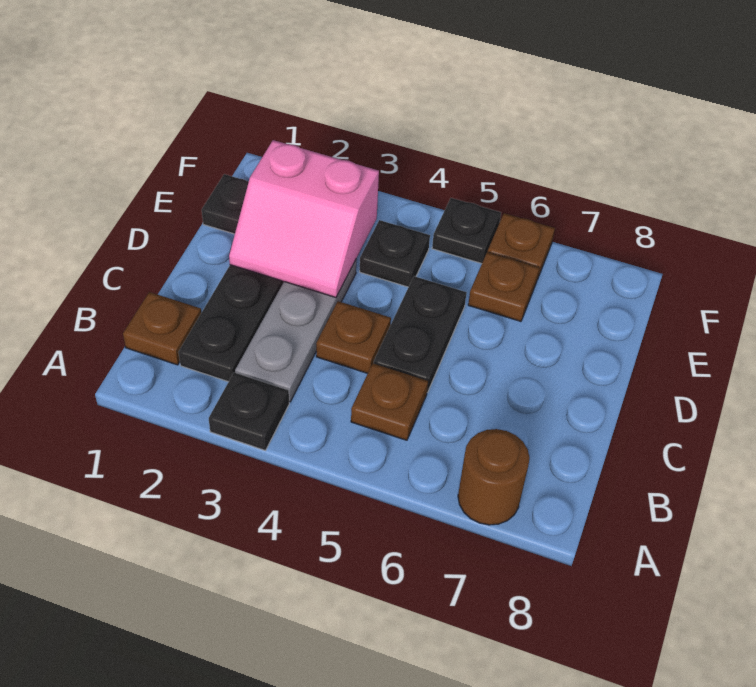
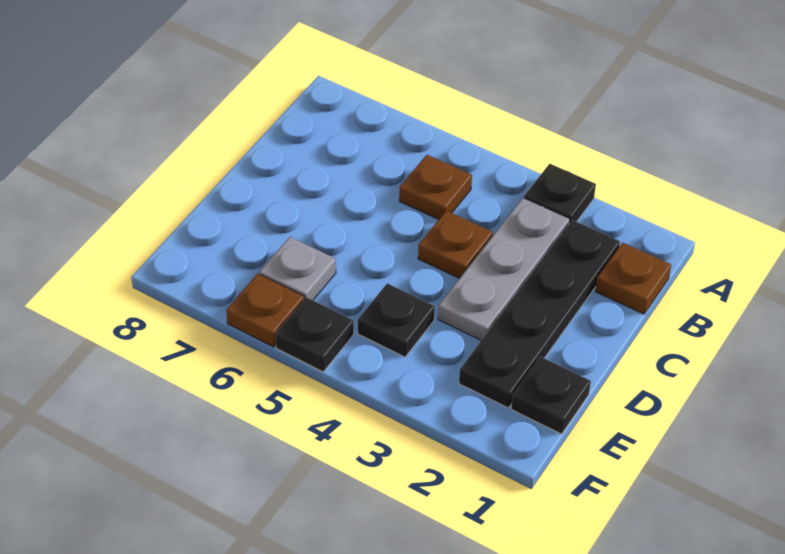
brown 1x1 round brick [458,429,530,525] -> none
black 1x2 plate [374,276,467,393] -> none
pink 2x2 slope [229,140,379,298] -> none
brown 1x1 plate [468,252,539,321] -> grey 1x1 plate [260,237,336,300]

